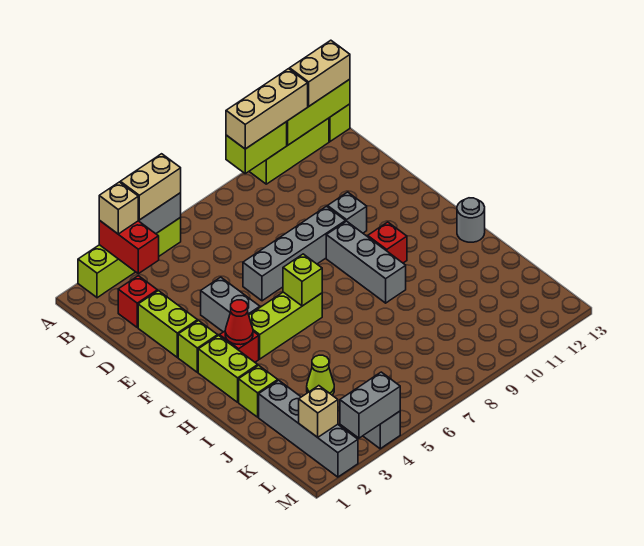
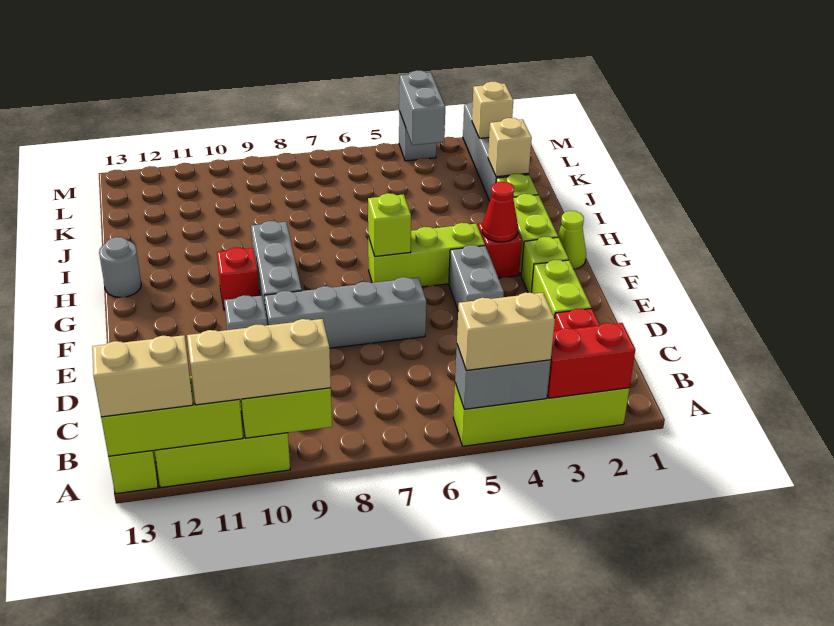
red 1x2 brick [99,220,159,274] -> red 1x2 brick turned to [547,323,635,398]
tan 1x1 brick [99,182,138,234] -> tan 1x1 brick moved to [488,118,532,177]
lime 1x1 cone [307,355,334,395] -> lime 1x1 cone moved to [558,211,586,269]
grey 1x2 brick [340,372,400,438] -> grey 1x2 brick turned to [399,71,445,145]

